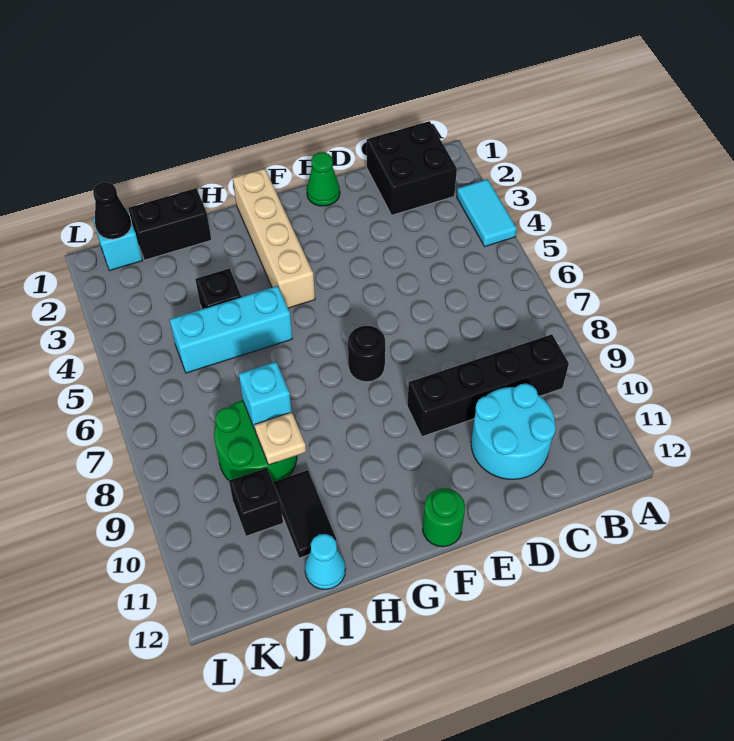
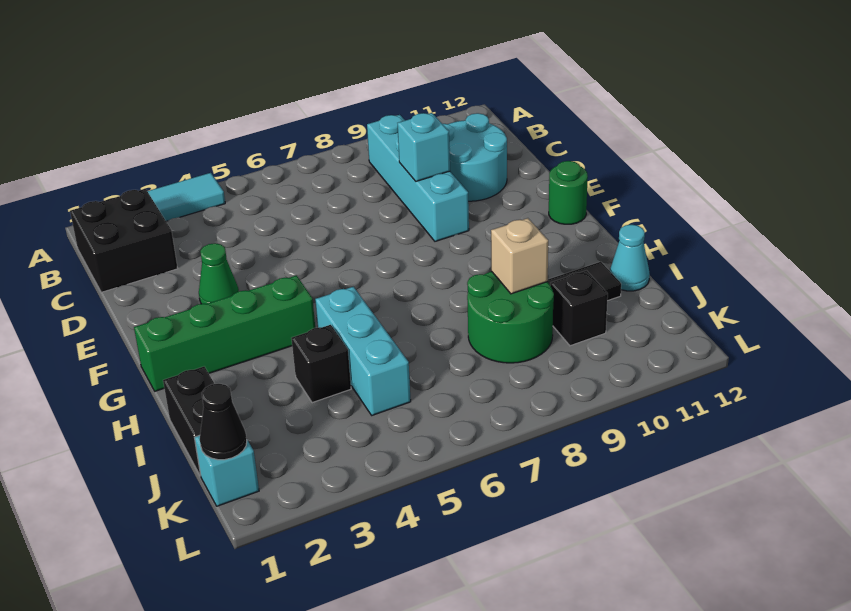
black 1x4 brick [407,334,569,437] -> cyan 1x4 brick [367,115,469,241]
green 1x1 cone [307,152,340,206] -> green 1x1 cone moved to [199,243,239,304]
black 1x1 round brick [348,326,385,382] -> none
tan 1x4 brick [233,169,315,308] -> green 1x4 brick [134,275,315,391]
cyan 1x1 brick [239,362,291,429] -> cyan 1x1 brick moved to [398,113,450,181]
tan 1x1 plate [255,412,306,465] -> tan 1x1 brick [491,218,548,294]

